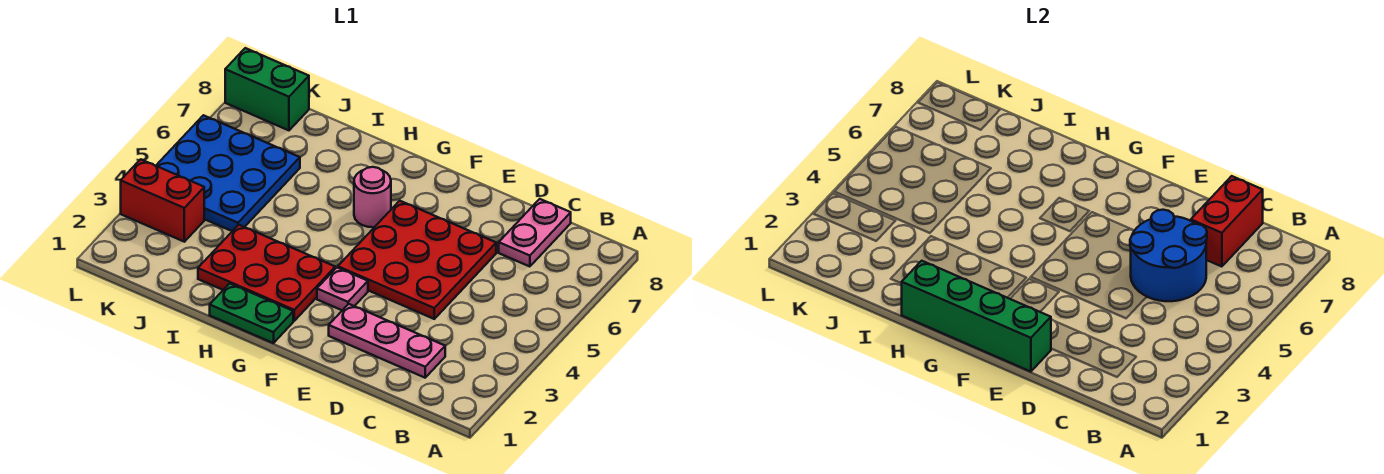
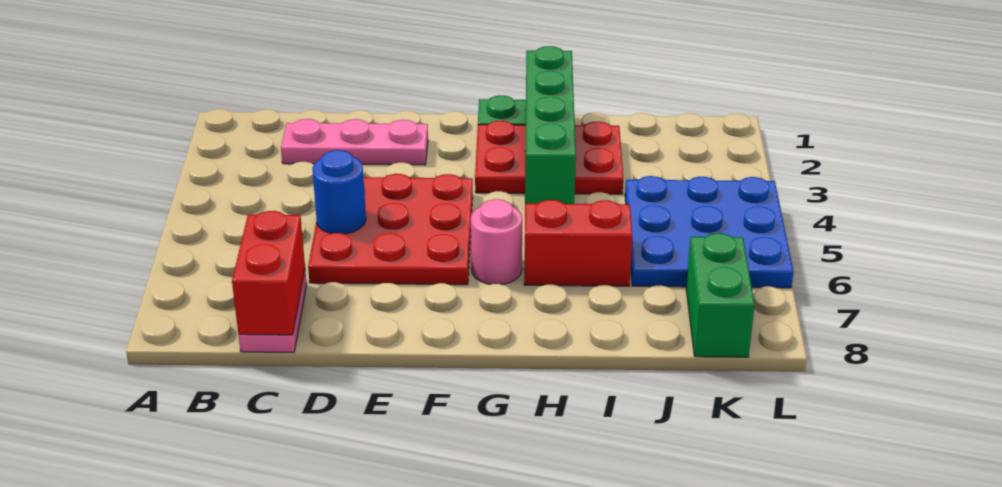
blue 2x2 round brick [1130,210,1207,301] -> blue 1x1 round brick [312,150,366,234]
green 1x4 brick [901,261,1051,372] -> green 1x4 brick turned to [525,46,576,204]
pink 1x1 plate [317,268,368,310] -> none
red 1x2 brick [121,159,204,242] -> red 1x2 brick moved to [524,200,632,286]
green 1x2 brick [225,48,309,130] -> green 1x2 brick turned to [686,233,755,357]

